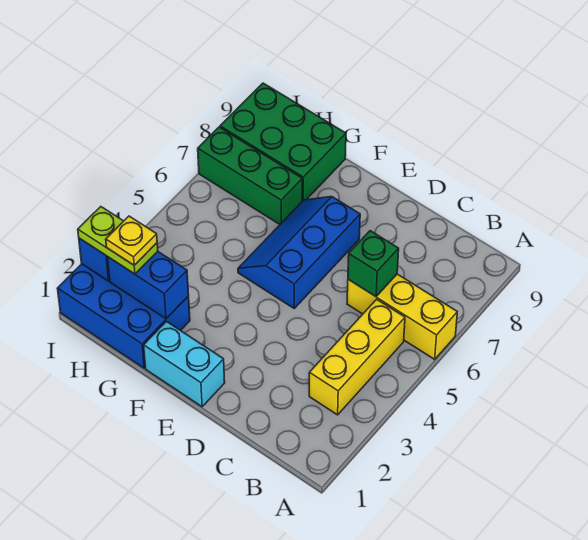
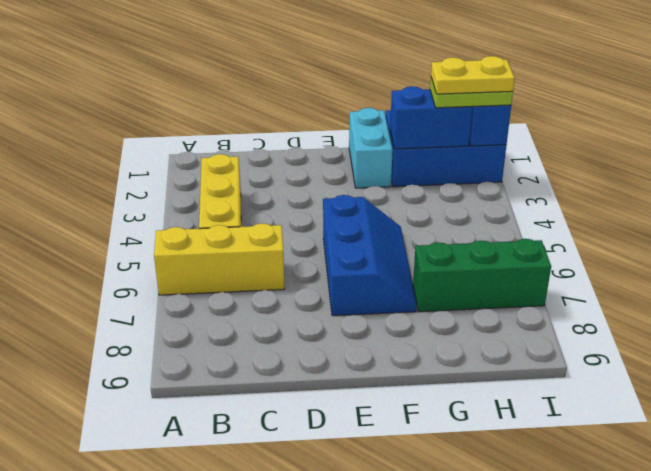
green 1x1 brick [348,231,399,297] -> none
cyan 1x2 brick [144,322,225,407] -> cyan 1x2 brick turned to [349,108,393,188]
green 2x3 brick [220,83,346,201] -> none
yellow 1x1 plate [106,216,157,265] -> yellow 1x2 plate [431,56,515,94]

